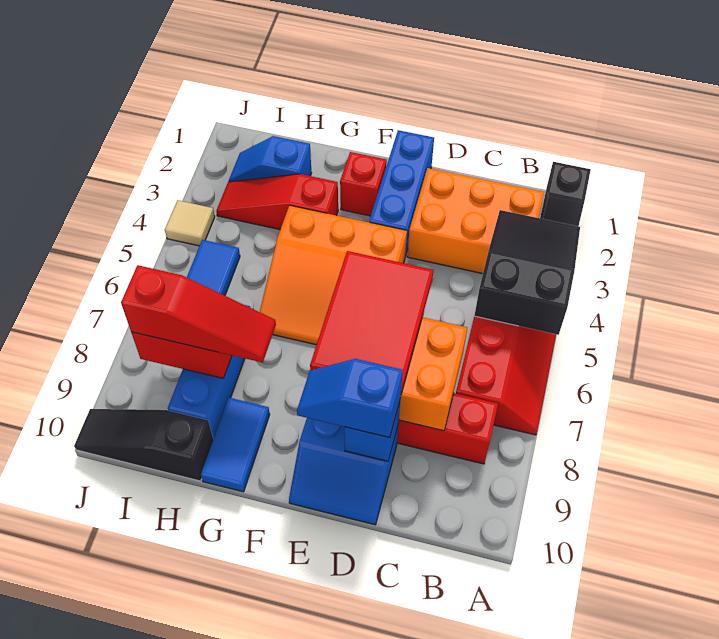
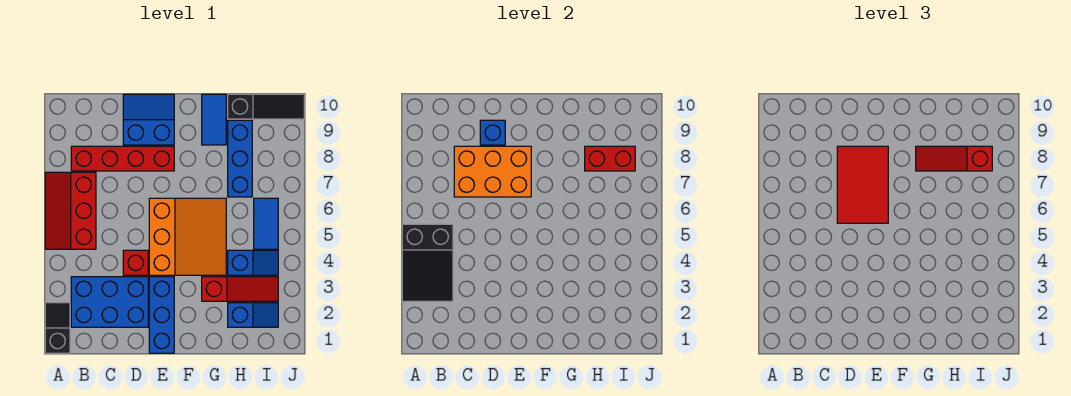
orange 2x3 brick [407,168,544,274] -> blue 2x3 brick [71,277,148,327]
blue 1x2 slope [297,359,403,438] -> blue 1x2 slope moved to [228,250,278,275]
orange 3x3 slope [260,206,407,345] -> orange 3x3 slope turned to [149,198,226,275]
red 1x1 brick [340,152,387,216] -> red 1x1 brick moved to [123,250,148,275]
tan 1x1 tile [165,200,215,246] -> none

